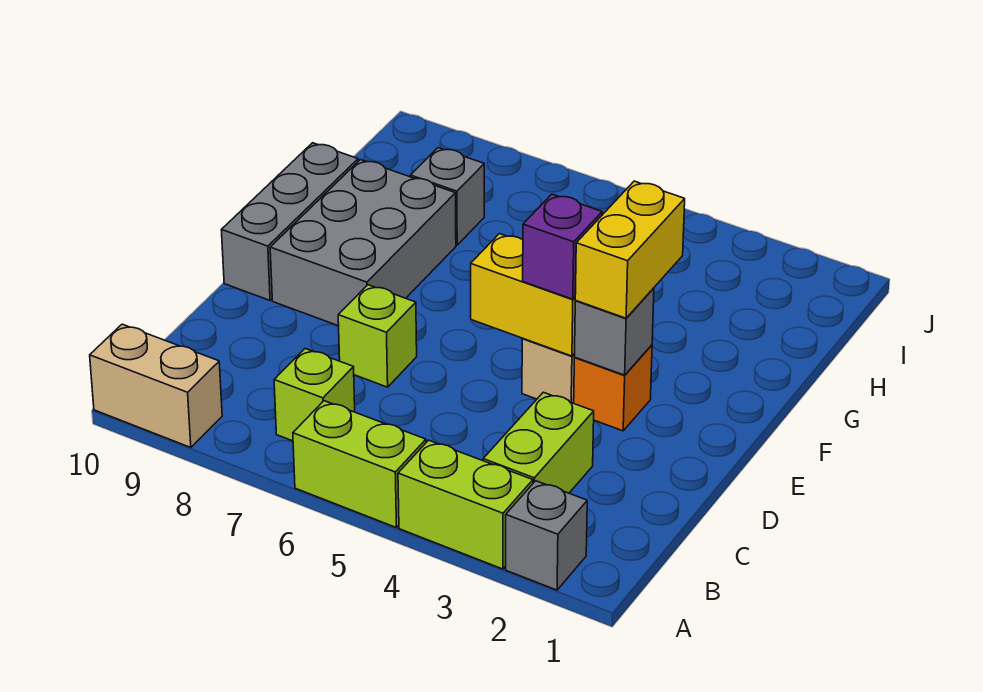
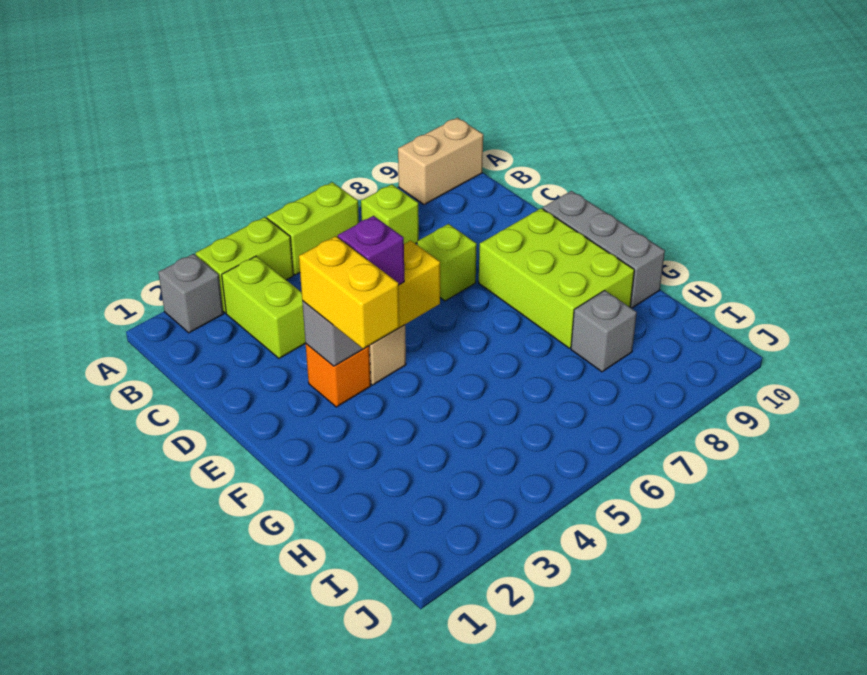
grey 2x3 brick [270,160,456,326] -> lime 2x3 brick [479,208,634,348]

